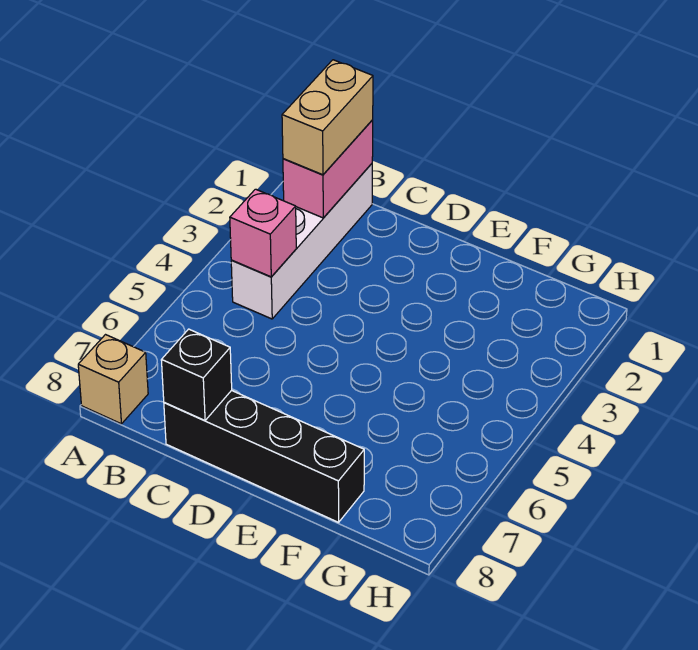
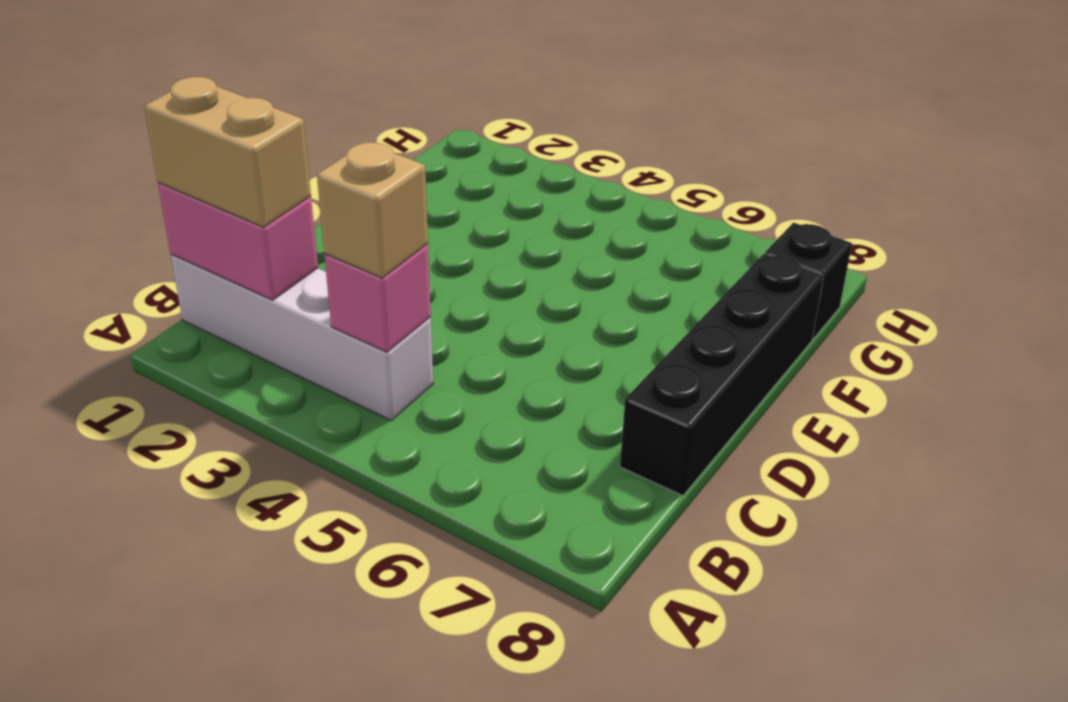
tan 1x1 brick [78,335,148,424] -> tan 1x1 brick moved to [317,142,428,278]
black 1x1 brick [161,329,232,420] -> black 1x1 brick moved to [765,223,852,339]

